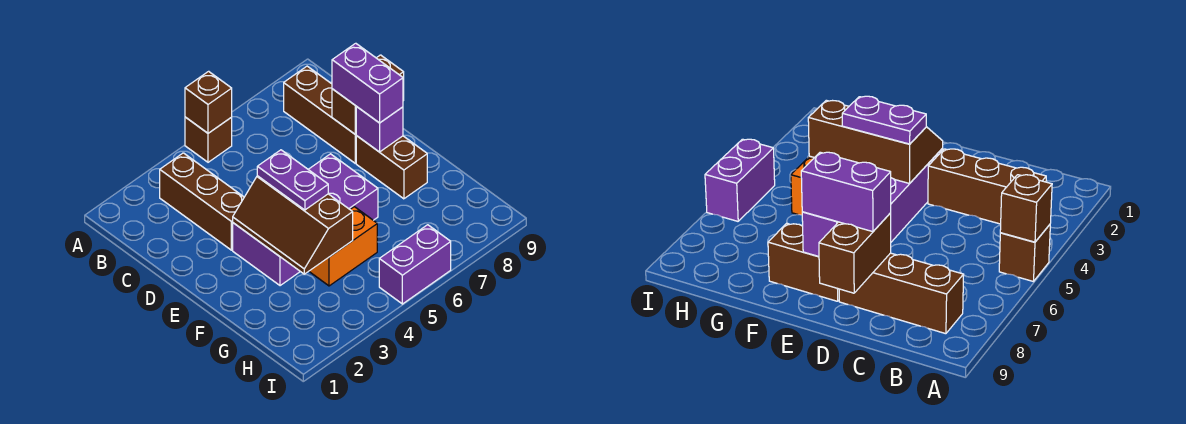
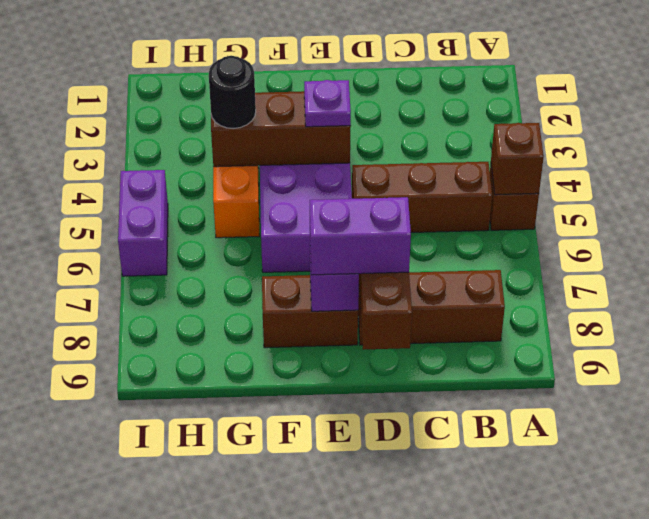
brown 1x3 brick [160,153,244,250] -> brown 1x3 brick moved to [352,162,492,232]
purple 1x2 plate [257,150,328,210] -> purple 1x1 plate [304,80,351,127]
none -> black 1x1 round brick [209,56,256,128]

